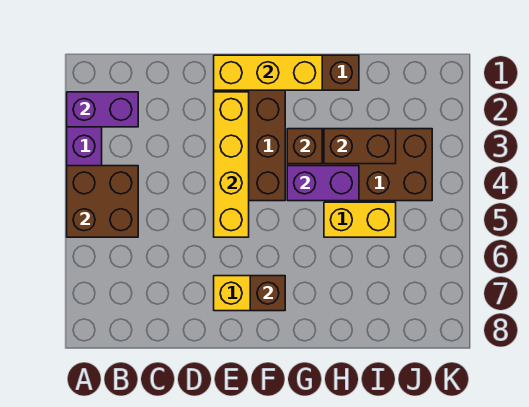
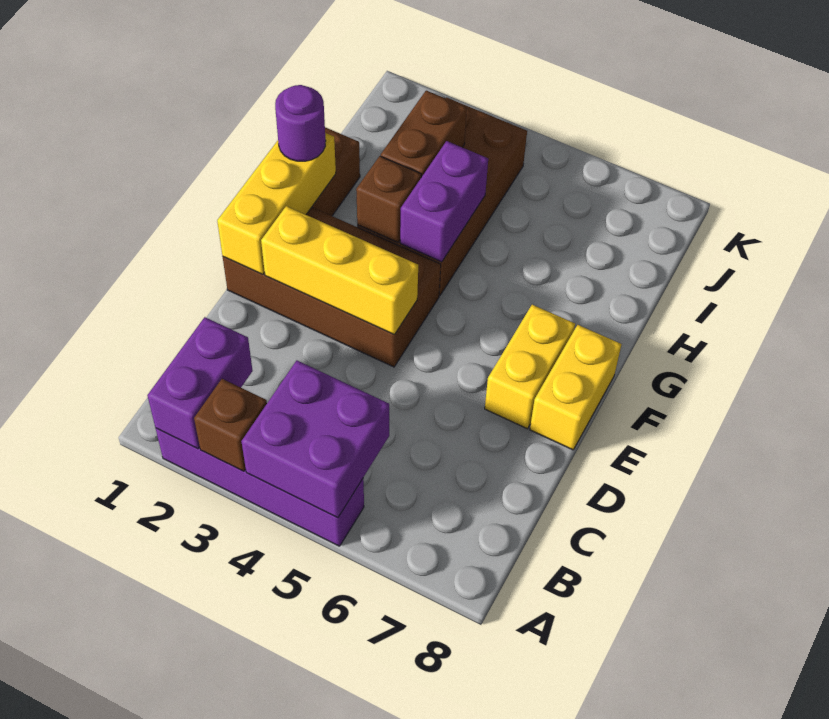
brown 2x2 brick [67,166,138,237] -> purple 2x2 brick [241,361,389,518]
yellow 1x4 brick [214,92,249,237] -> yellow 1x3 brick [261,206,418,335]
brown 1x1 brick [250,276,285,311] -> brown 1x1 brick moved to [194,379,267,471]
none -> purple 1x1 round brick [275,85,326,161]
yellow 1x2 brick [324,202,396,237] -> yellow 1x2 brick moved to [530,325,621,450]

